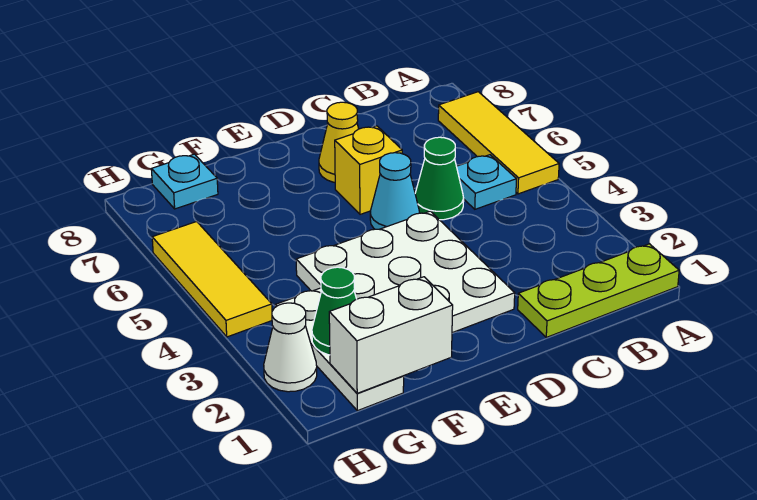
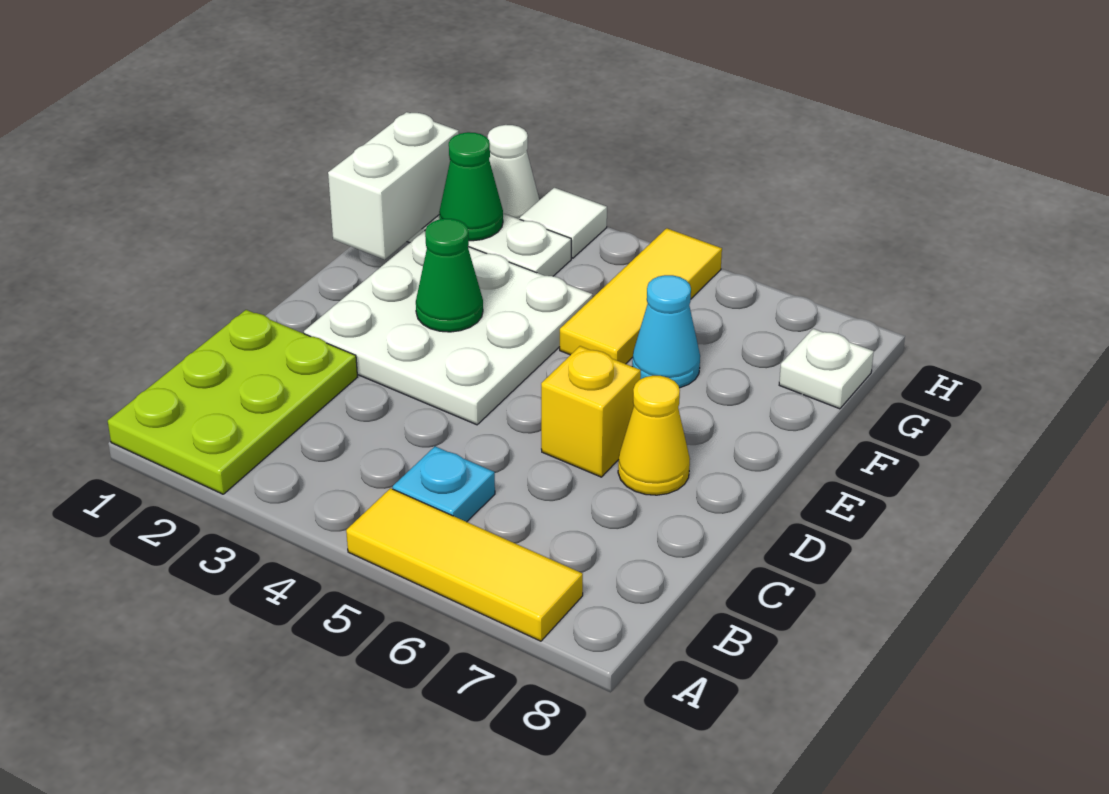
lime 1x3 plate [518,244,679,337] -> lime 2x3 plate [108,310,357,494]
green 1x1 cone [415,137,464,220] -> green 1x1 cone moved to [416,219,483,332]
cyan 1x1 cone [370,153,419,229] -> cyan 1x1 cone moved to [632,275,700,388]
cyan 1x1 plate [151,154,218,209] -> white 1x1 plate [779,329,874,409]
none -> white 1x1 tile [520,188,607,258]
yellow 1x3 tile [152,222,272,337] -> yellow 1x3 tile turned to [560,228,722,364]

